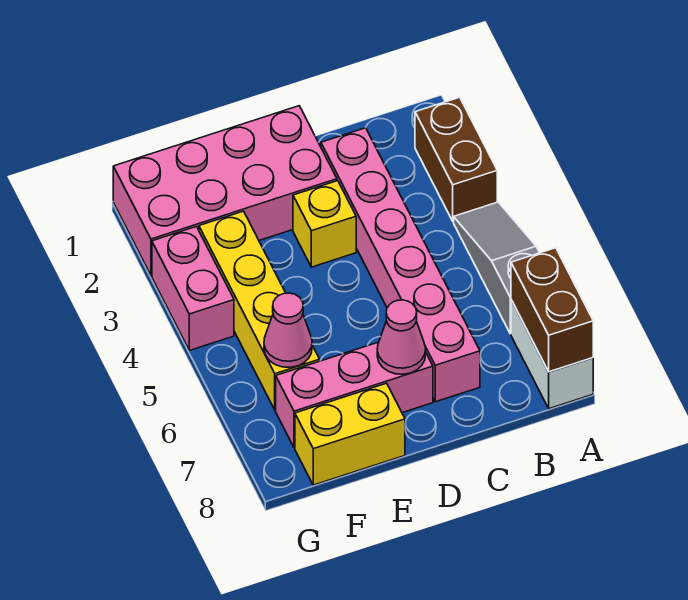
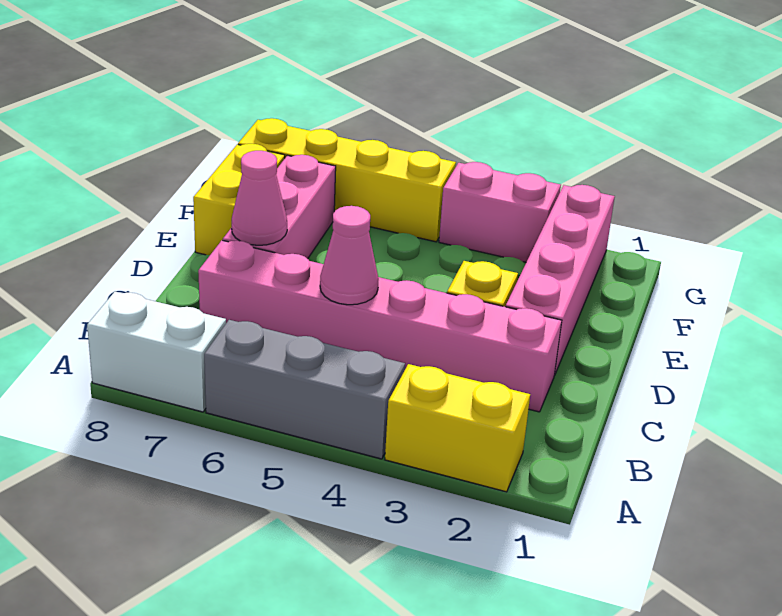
brown 1x2 brick [415,97,497,221] -> yellow 1x2 brick [385,364,530,492]
grey 1x3 slope [454,202,539,334] -> grey 1x3 brick [204,320,405,459]
brown 1x2 brick [511,248,593,372] -> none
pink 2x4 brick [113,106,337,276] -> pink 1x4 brick [506,185,615,375]
yellow 1x4 brick [199,211,320,410] -> yellow 1x4 brick moved to [238,118,456,242]
pink 1x1 cone [264,293,312,367] -> pink 1x1 cone moved to [320,206,379,305]

